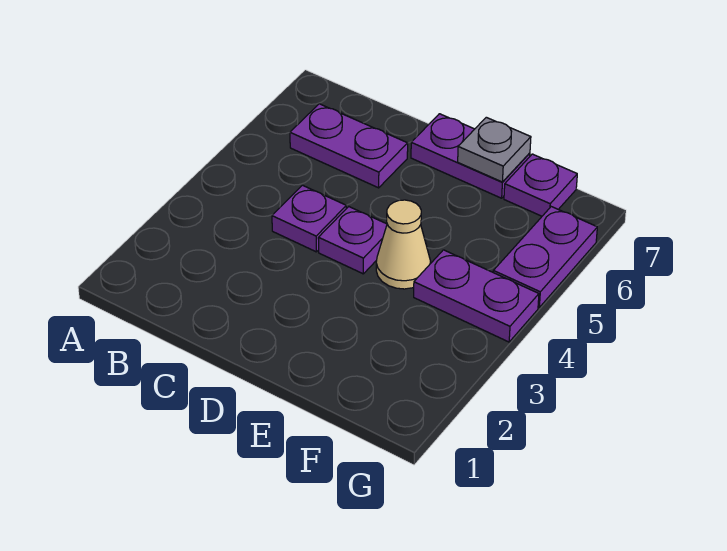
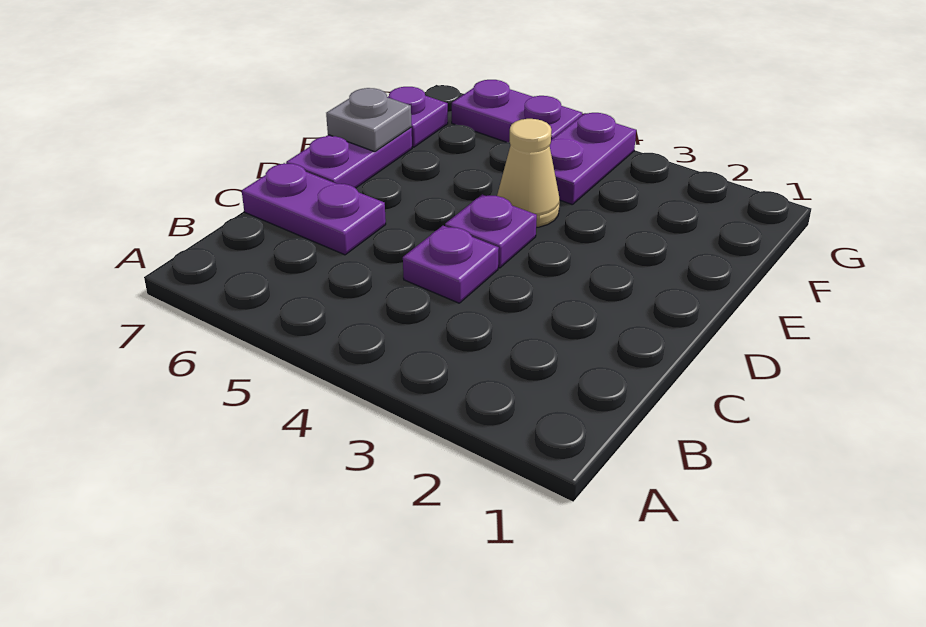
purple 1x2 plate [290,104,408,188] -> purple 1x2 plate turned to [242,163,386,255]

